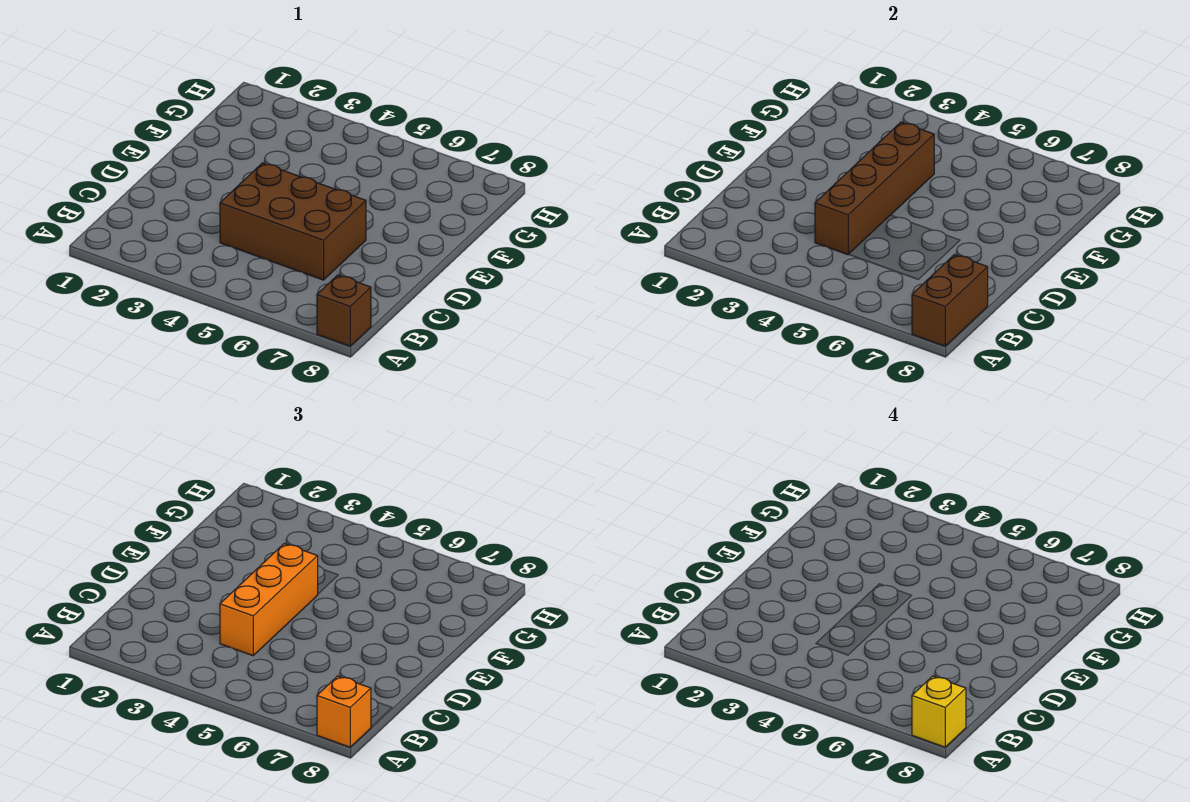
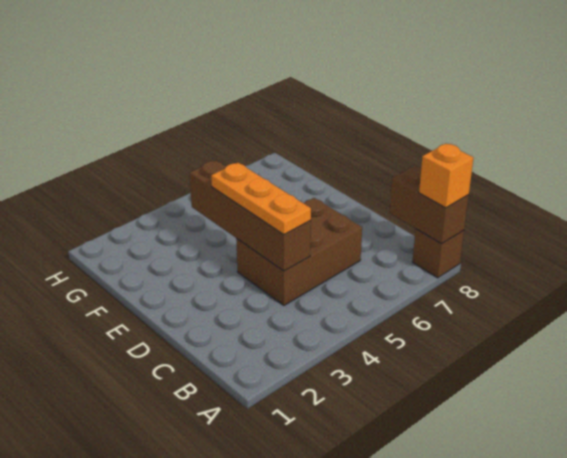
yellow 1x1 brick [912,676,966,747] -> none
orange 1x3 brick [220,544,318,656] -> orange 1x3 plate [211,163,311,235]

